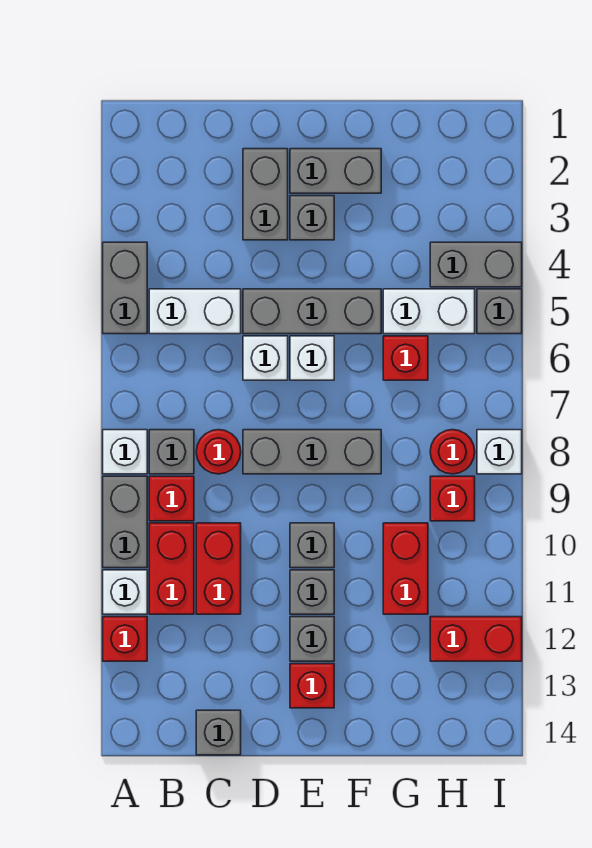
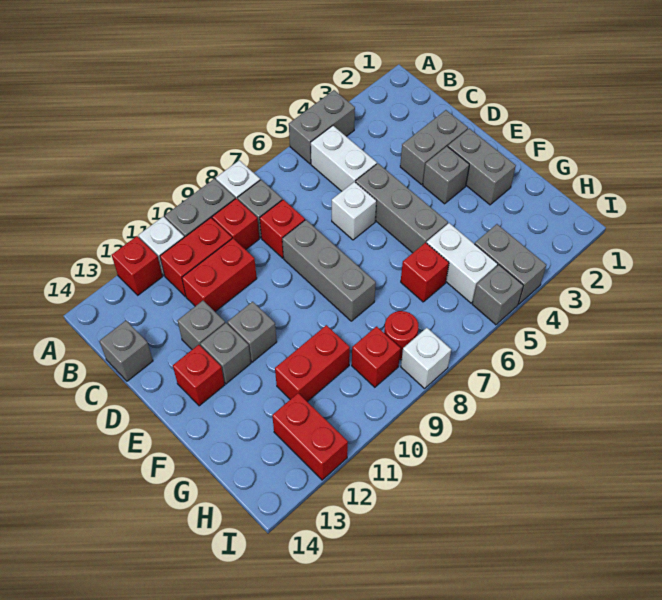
red 1x1 round brick [196,430,241,474] -> red 1x1 brick [260,200,305,258]
white 1x1 brick [290,336,334,380] -> none
grey 1x1 brick [290,523,334,568] -> grey 1x1 brick moved to [177,301,225,349]

